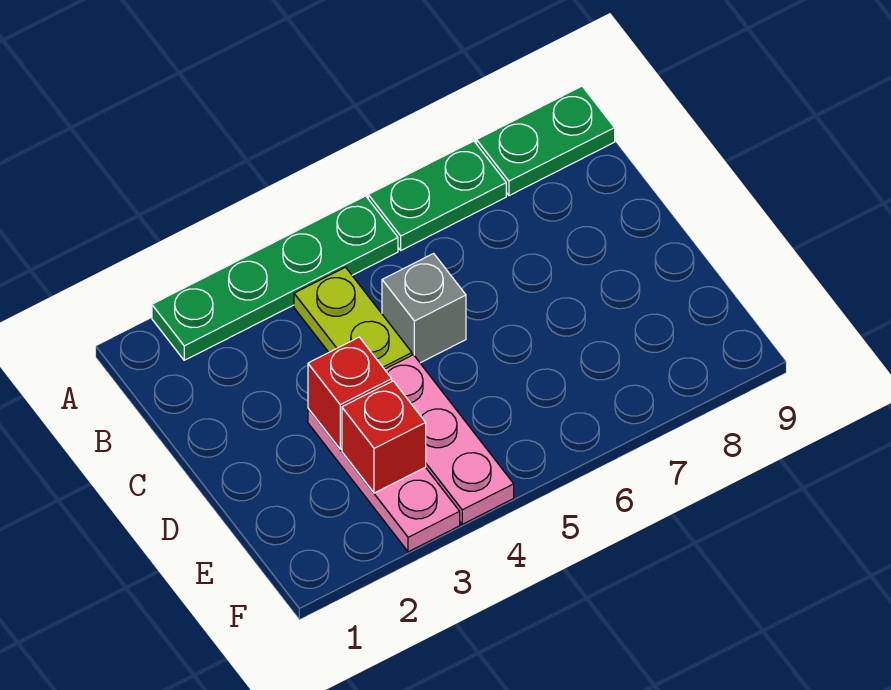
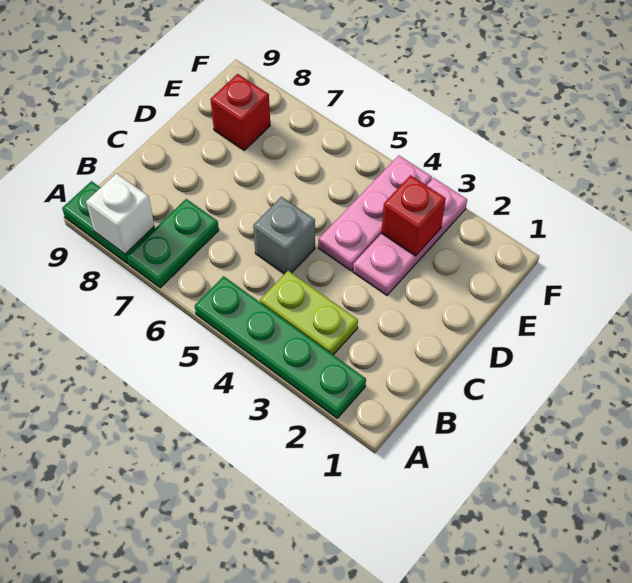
green 1x2 plate [368,141,506,250] -> green 1x2 plate turned to [127,199,219,288]
none -> white 1x1 brick [86,173,154,254]
lime 1x2 plate [294,267,412,369] -> lime 1x2 plate turned to [260,271,358,355]
red 1x1 brick [308,337,392,449] -> red 1x1 brick moved to [210,74,270,150]

